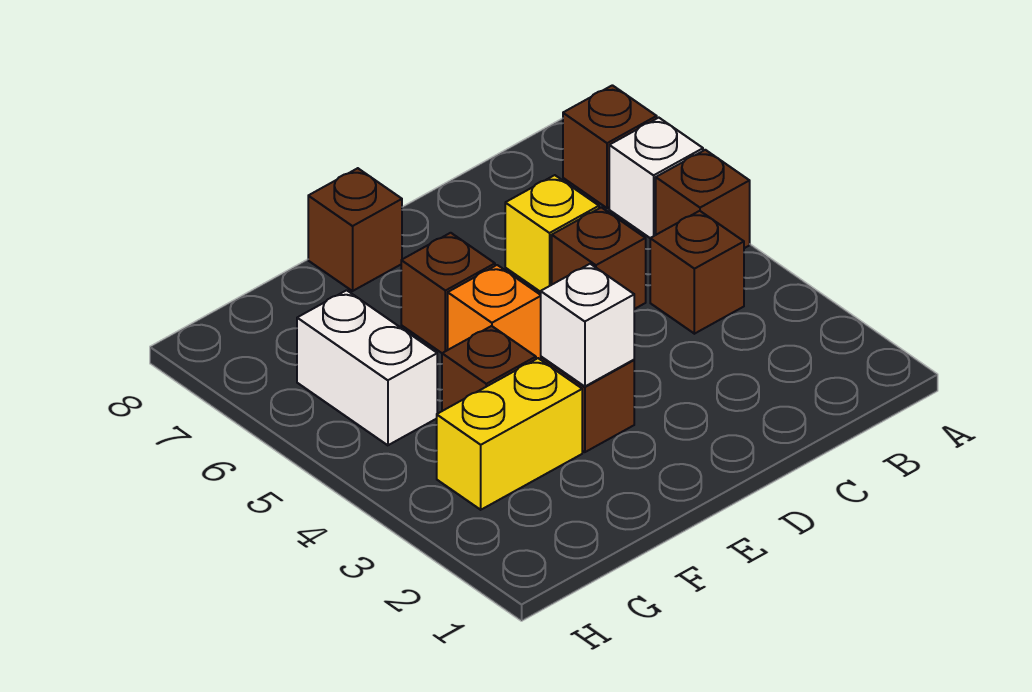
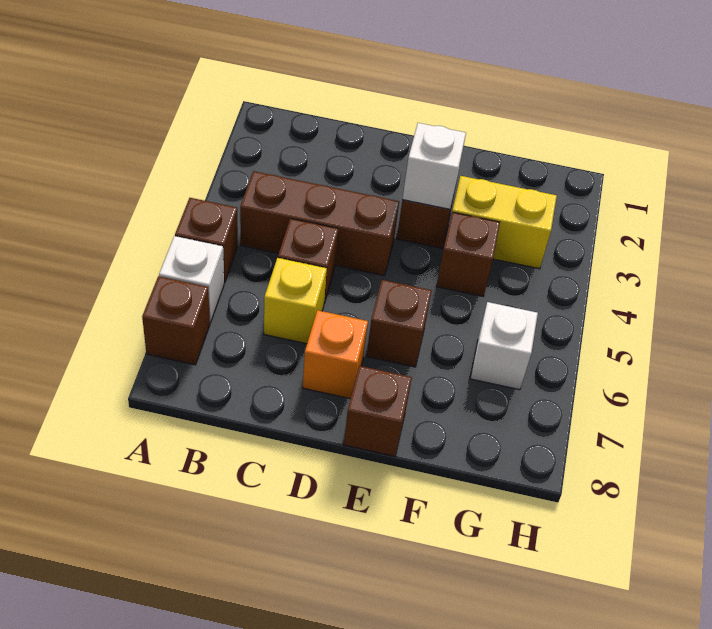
brown 1x1 brick [650,211,744,334] -> brown 1x3 brick [240,171,399,276]
orange 1x1 brick [448,265,541,360] -> orange 1x1 brick moved to [303,310,368,399]
white 1x2 brick [297,290,437,445] -> white 1x1 brick [470,302,538,390]

